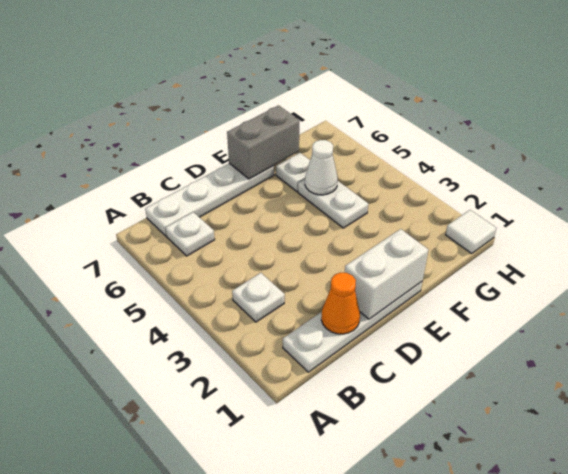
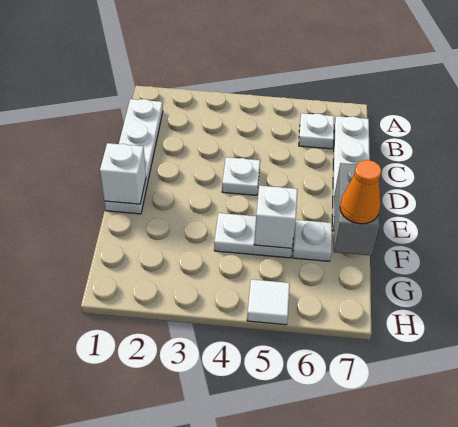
white 1x1 plate [232,273,285,322] -> white 1x1 plate moved to [222,157,260,195]
orange 1x1 cone [321,272,360,334] -> orange 1x1 cone moved to [340,160,382,224]
white 1x2 brick [345,229,428,319] -> white 1x1 brick [100,143,146,204]
white 1x1 cone [305,140,338,195] -> white 1x1 brick [254,186,298,249]
white 1x1 tile [446,210,496,253] -> white 1x1 tile moved to [247,279,290,325]

